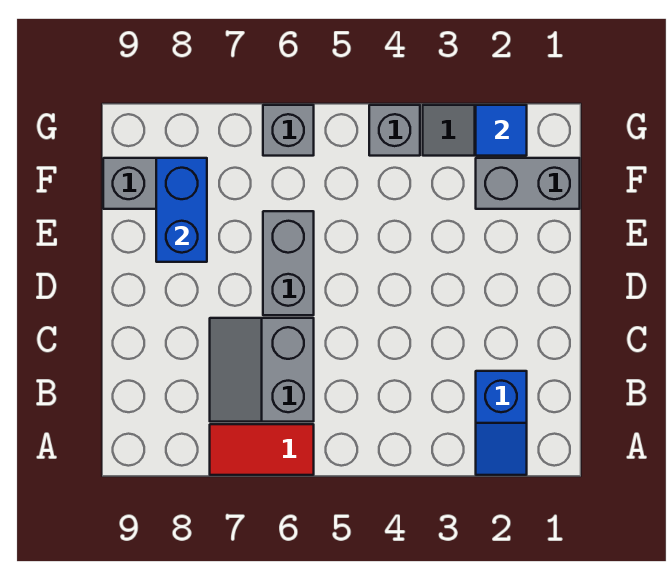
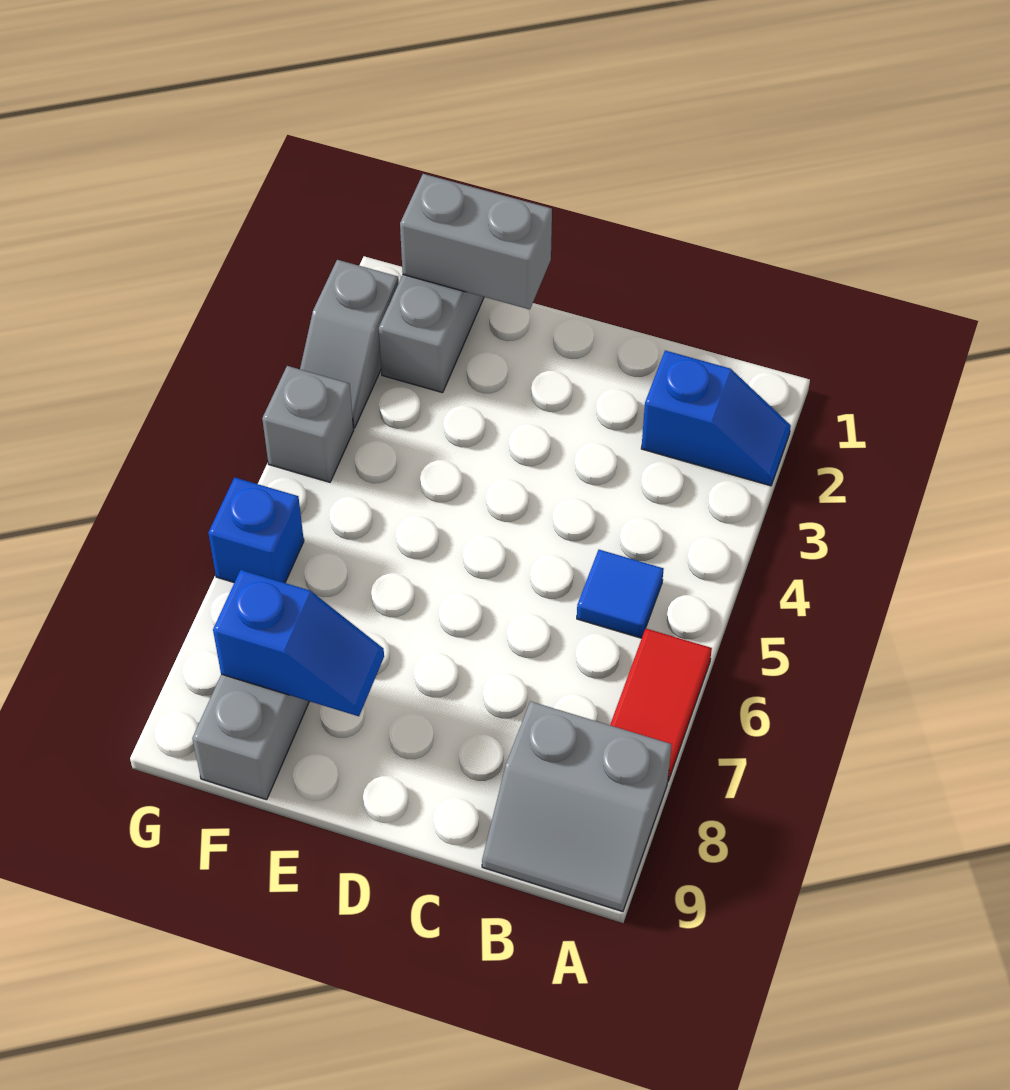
grey 2x2 slope [210,318,314,422] -> grey 2x2 slope moved to [482,701,672,912]
grey 1x2 brick [263,211,314,315] -> grey 1x2 brick moved to [400,174,552,310]
blue 1x2 brick [156,158,207,262] -> blue 1x2 slope [213,570,384,716]
blue 1x1 tile [476,105,527,156] -> blue 1x1 tile moved to [577,550,664,638]
grey 1x1 brick [263,105,314,156] -> blue 1x1 brick [208,477,304,583]

